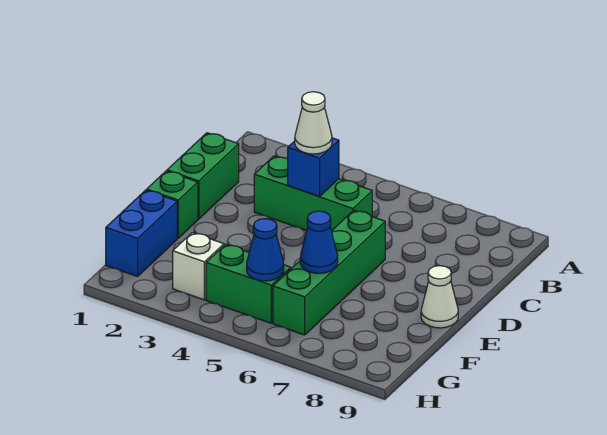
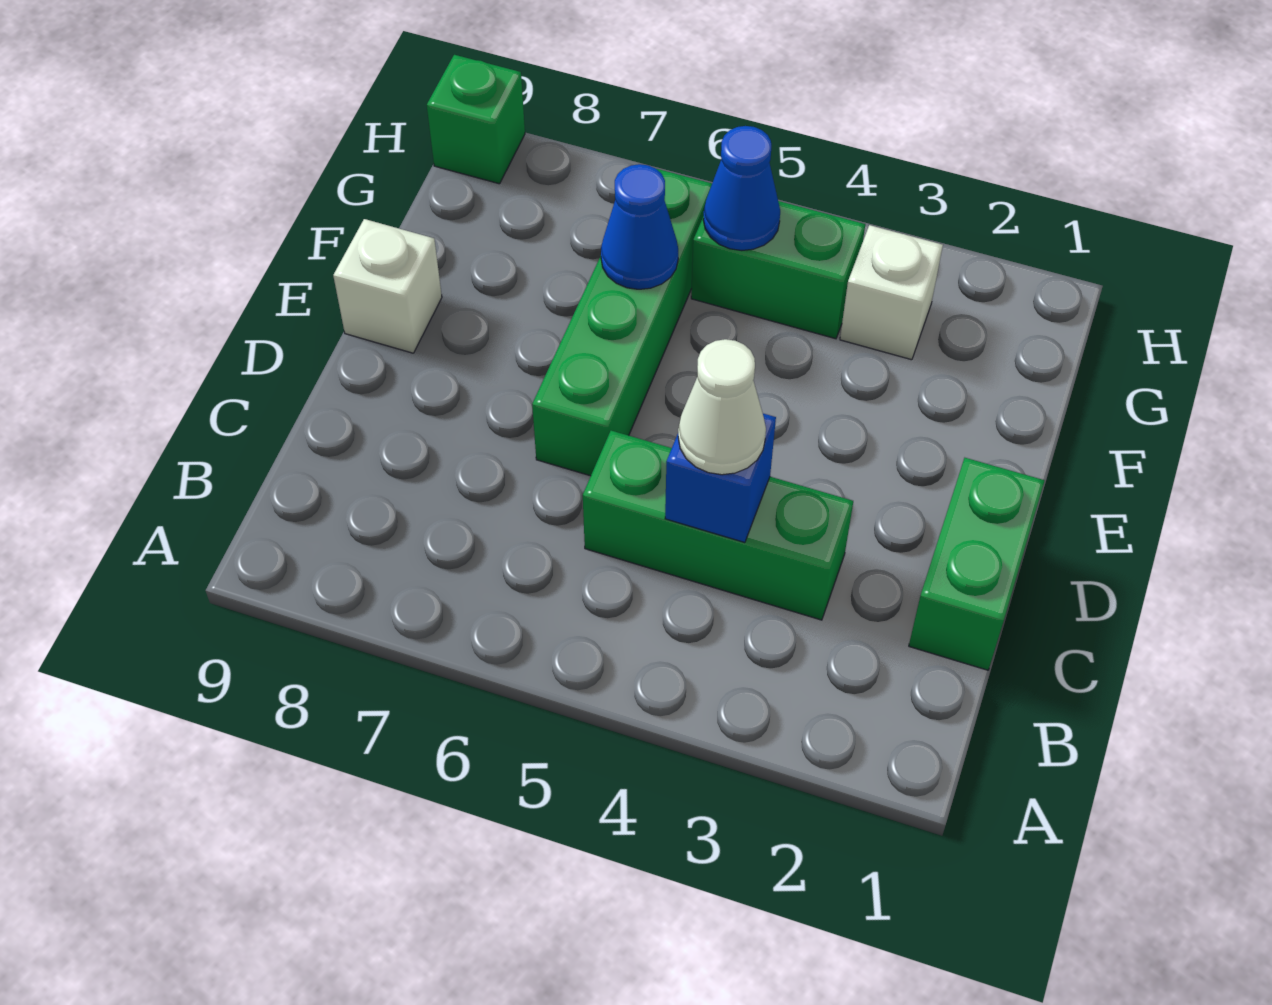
green 1x1 brick [147,171,198,238] -> green 1x1 brick moved to [427,55,525,184]
white 1x1 cone [421,266,458,328] -> white 1x1 brick [333,219,442,353]
blue 1x2 brick [106,190,177,277] -> none

